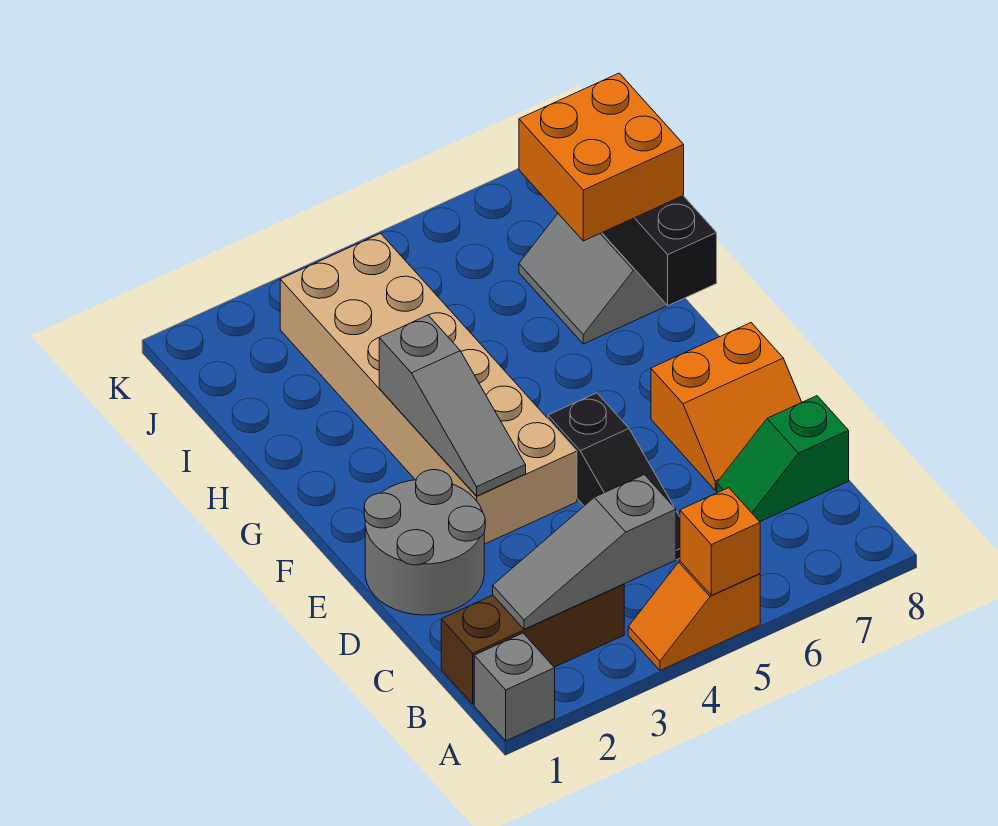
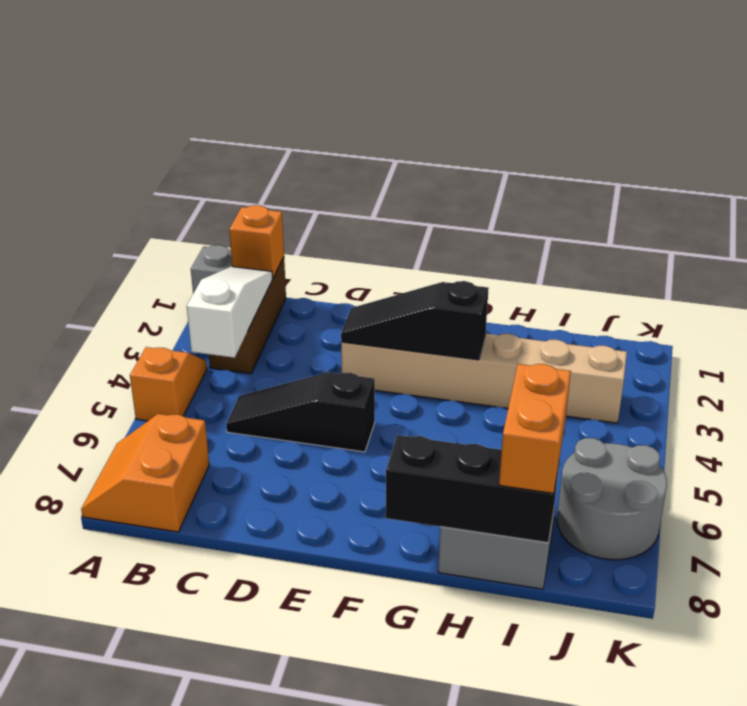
orange 1x1 brick [680,488,760,595] -> orange 1x1 brick moved to [229,205,284,278]
grey 1x3 slope [493,475,676,629] -> white 1x3 slope [187,267,273,358]
green 1x2 slope [717,396,849,522] -> none
grey 2x2 round brick [364,470,485,615] -> grey 2x2 round brick moved to [557,438,667,560]
orange 2x2 slope [651,323,802,490] -> orange 2x2 slope moved to [81,414,209,532]
tan 2x6 brick [280,233,577,544] -> tan 1x6 brick [341,334,627,423]
grey 1x3 slope [379,315,526,496] -> black 1x3 slope [341,281,489,360]
orange 2x2 brick [519,73,684,241] -> orange 1x2 brick [499,364,571,493]

